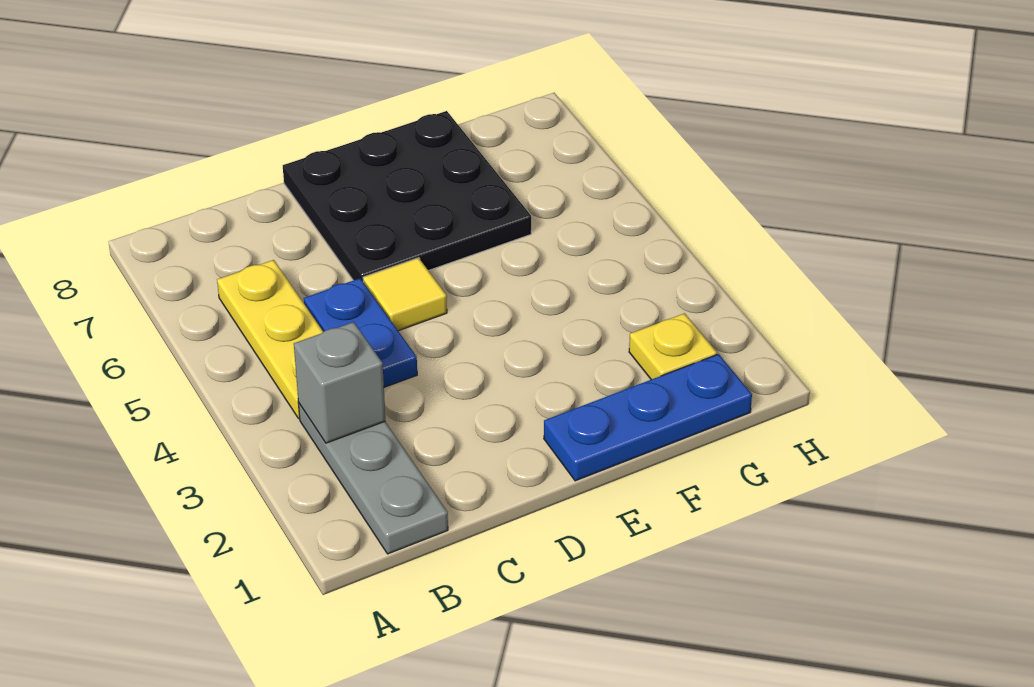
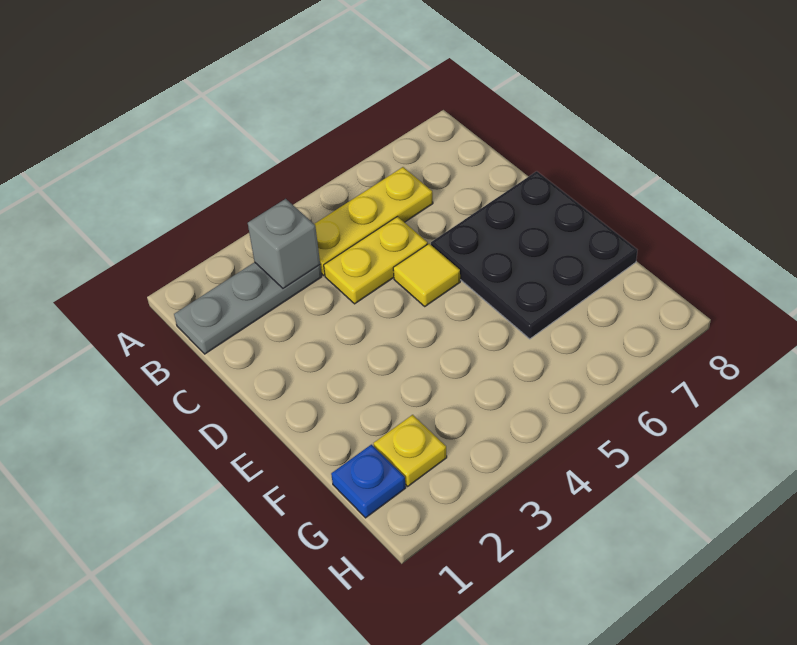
blue 1x2 plate [304,278,417,387] -> yellow 1x2 plate [324,217,428,304]
blue 1x3 plate [544,354,752,481] -> blue 1x1 plate [331,445,406,518]

